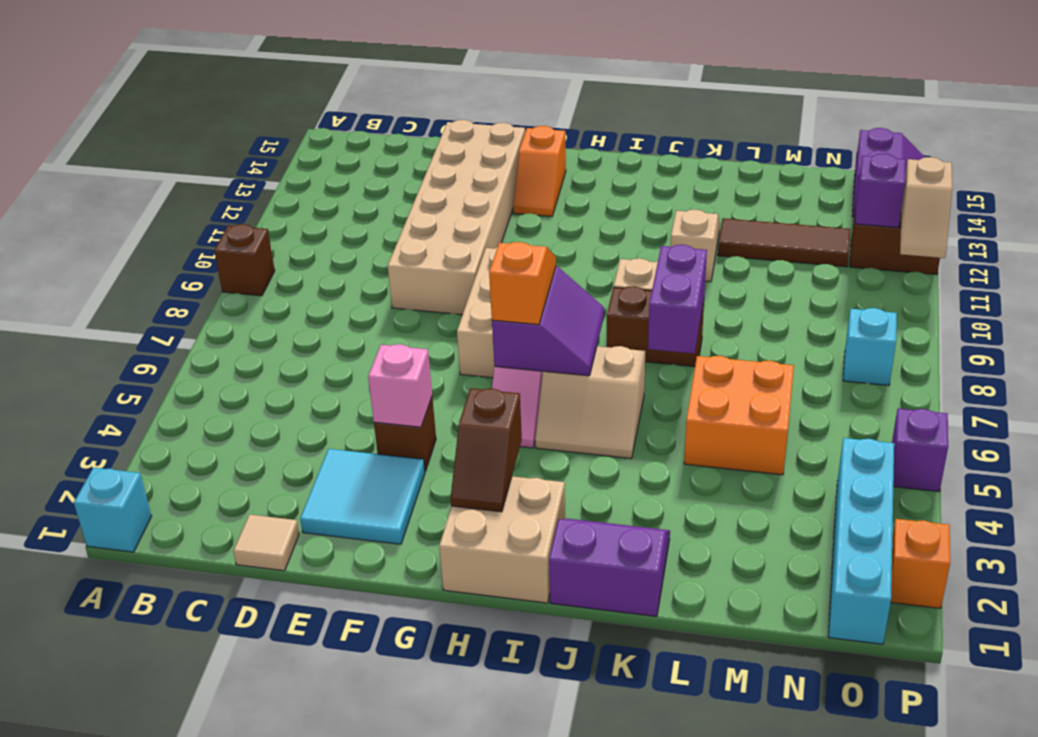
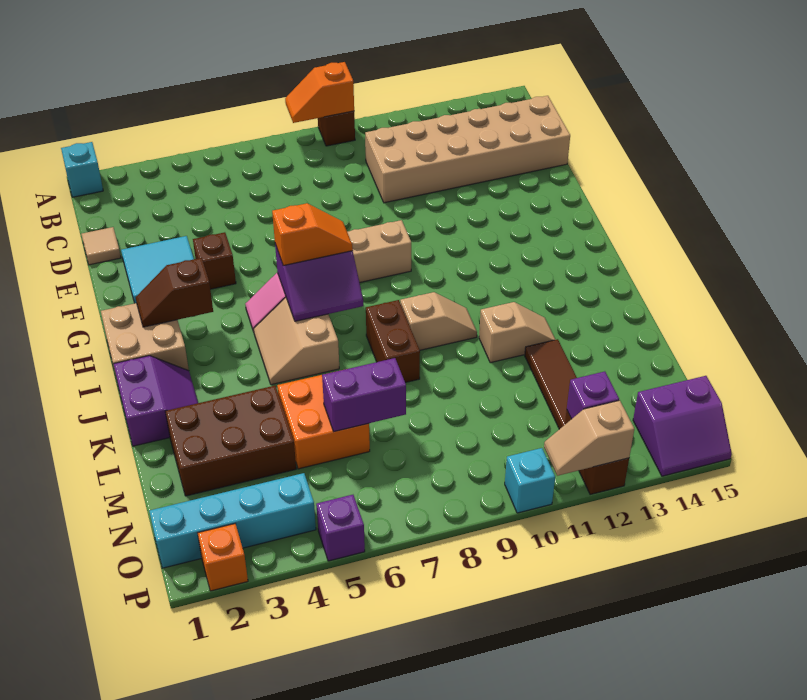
tan 2x6 brick [388,120,525,315] -> tan 2x6 brick moved to [365,96,570,203]
pink 1x1 brick [368,344,432,427] -> none
orange 1x2 slope [513,126,566,217] -> orange 1x2 slope moved to [285,62,354,123]
purple 1x2 brick [648,245,707,354] -> purple 1x2 brick moved to [322,358,406,432]
none -> brown 2x3 brick [165,386,296,496]
cyan 1x1 brick [843,308,897,385] -> cyan 1x1 brick moved to [505,448,555,513]

